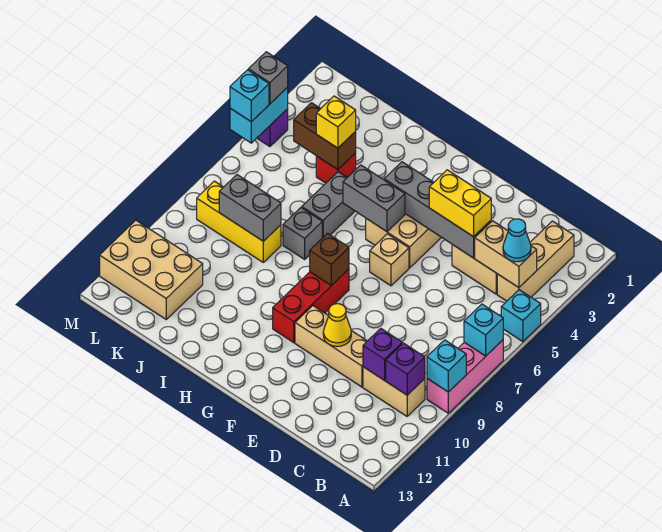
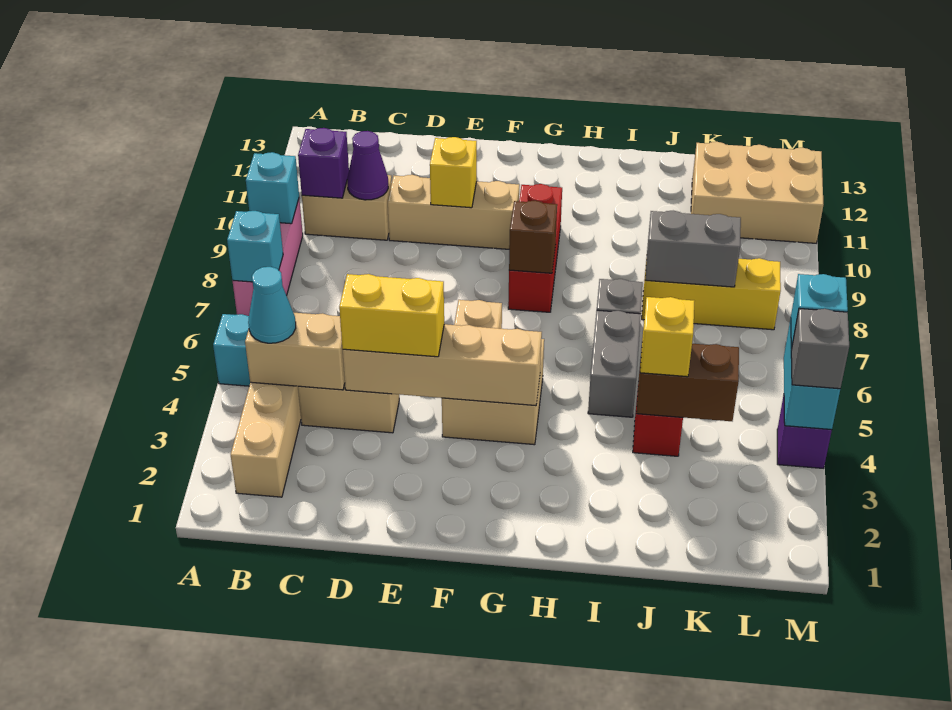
purple 1x1 brick [363,328,402,381] -> purple 1x1 cone [347,131,388,200]
grey 1x4 brick [384,162,491,258] -> tan 1x4 brick [343,324,542,406]
yellow 1x1 cone [323,304,351,347] -> yellow 1x1 brick [430,137,477,208]
grey 1x2 brick [343,165,405,232] -> none

